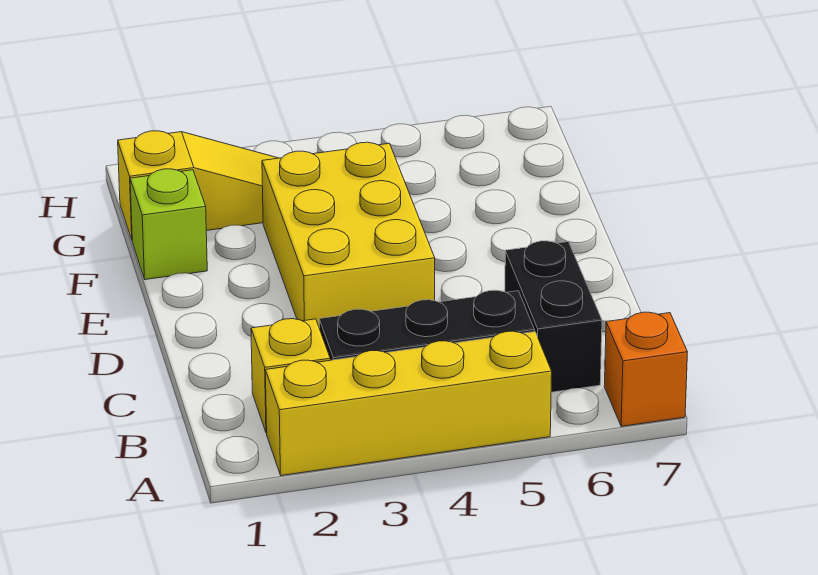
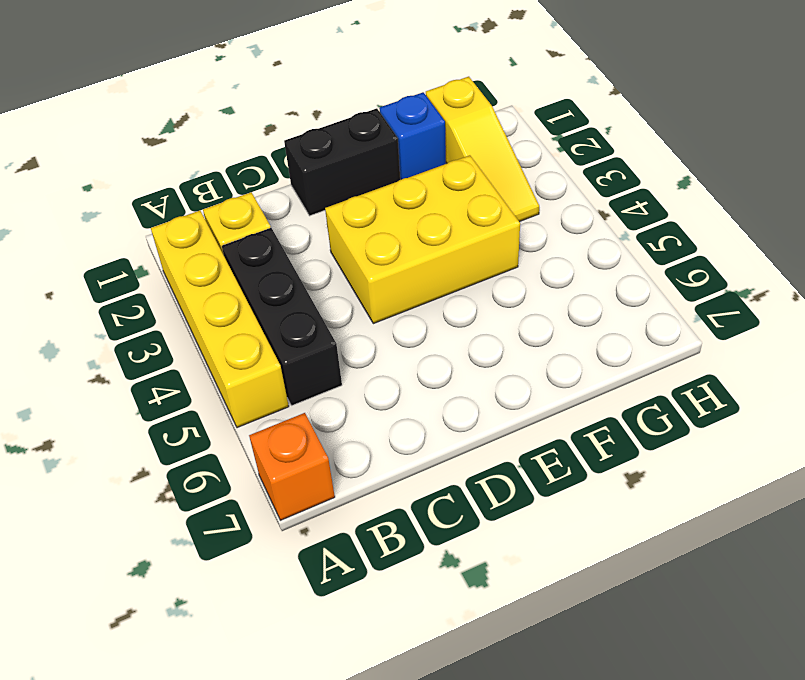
black 1x2 brick [505,241,602,392] -> black 1x2 brick moved to [284,108,400,216]
lime 1x1 brick [130,169,207,280] -> blue 1x1 brick [379,92,446,179]

